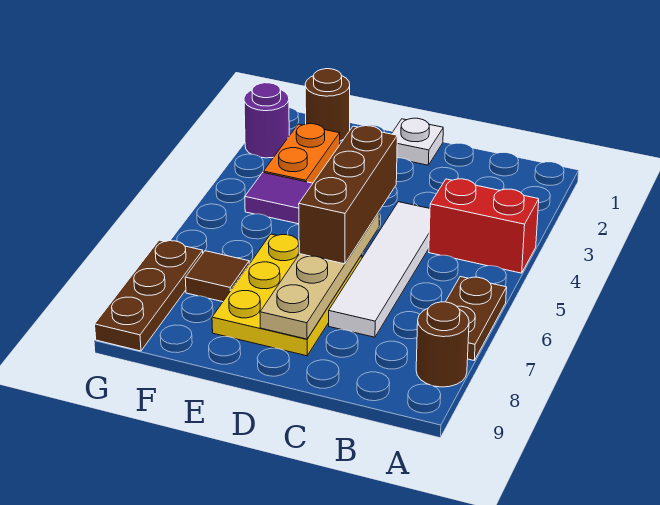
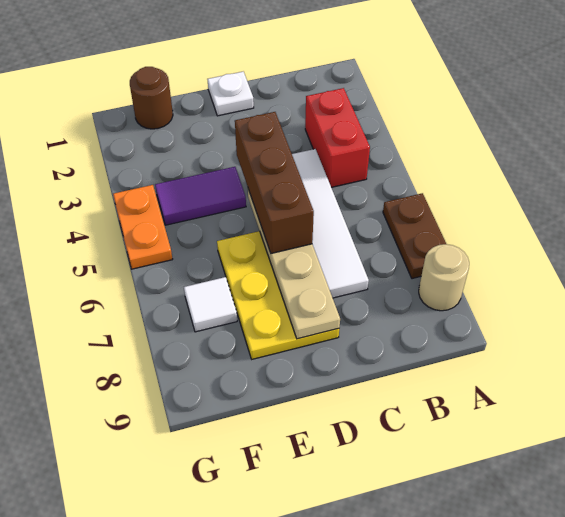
red 1x2 brick [429,179,539,273] -> red 1x2 brick turned to [305,88,370,187]
brown 1x1 round brick [416,302,469,387] -> tan 1x1 round brick [419,244,469,311]
orange 1x2 plate [263,124,340,183] -> orange 1x2 plate moved to [113,185,173,269]
brown 1x1 tile [185,251,249,302] -> white 1x1 tile [184,277,237,332]
purple 1x1 round brick [244,83,289,158] -> none
brown 1x3 plate [95,240,203,351] -> none

